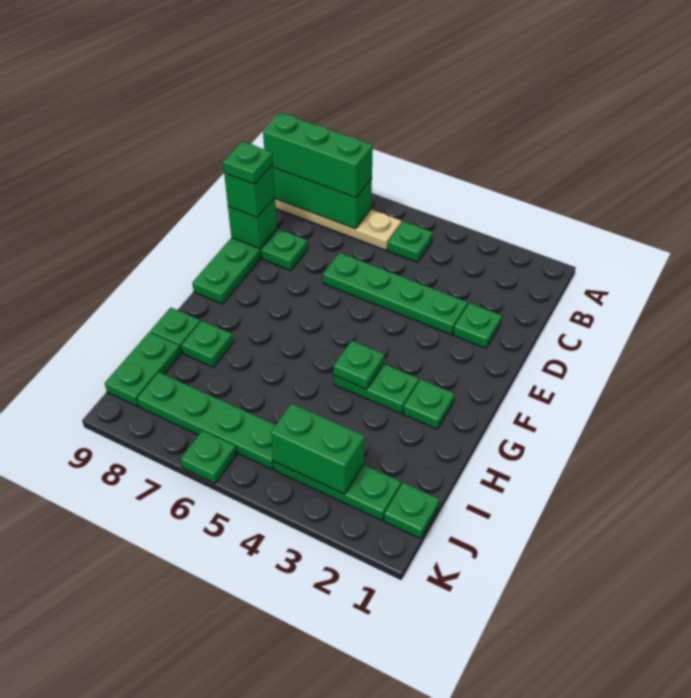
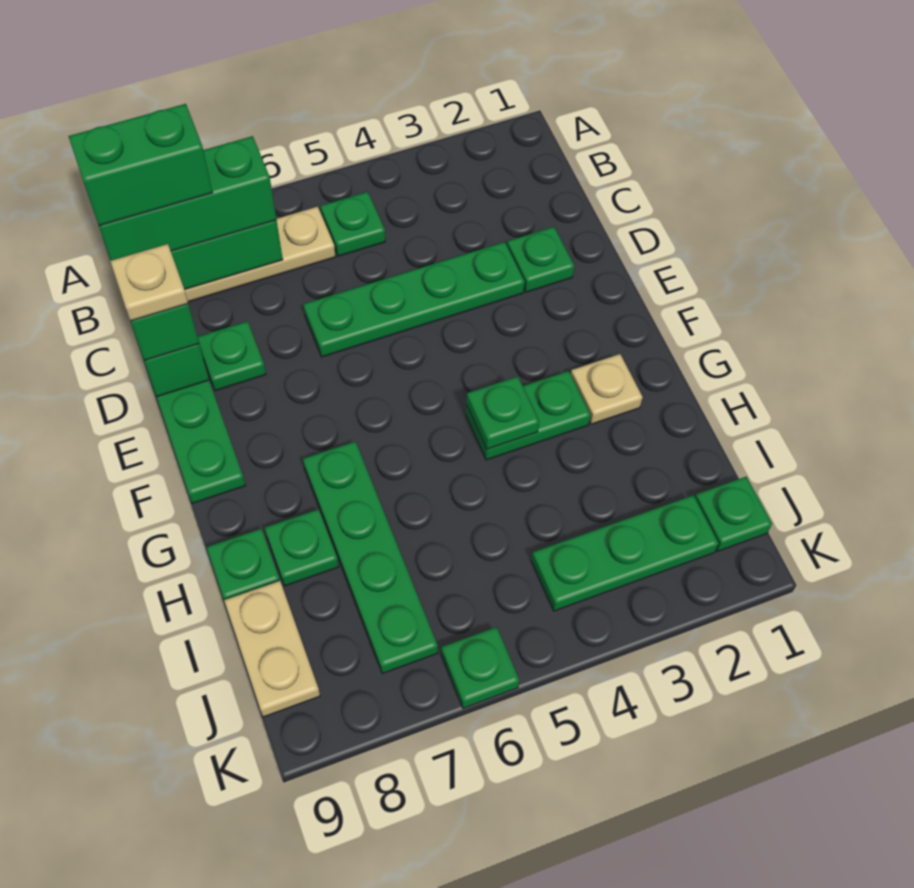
green 1x1 plate [223,142,273,184] -> tan 1x1 plate [110,244,188,321]
green 1x1 plate [403,380,454,429] -> tan 1x1 plate [571,354,643,424]
green 1x2 plate [105,332,181,406] -> tan 1x2 plate [224,581,320,717]
green 1x2 brick [271,404,364,494] -> green 1x2 brick moved to [68,104,213,226]
green 1x4 plate [137,372,276,469] -> green 1x4 plate turned to [303,441,438,674]

